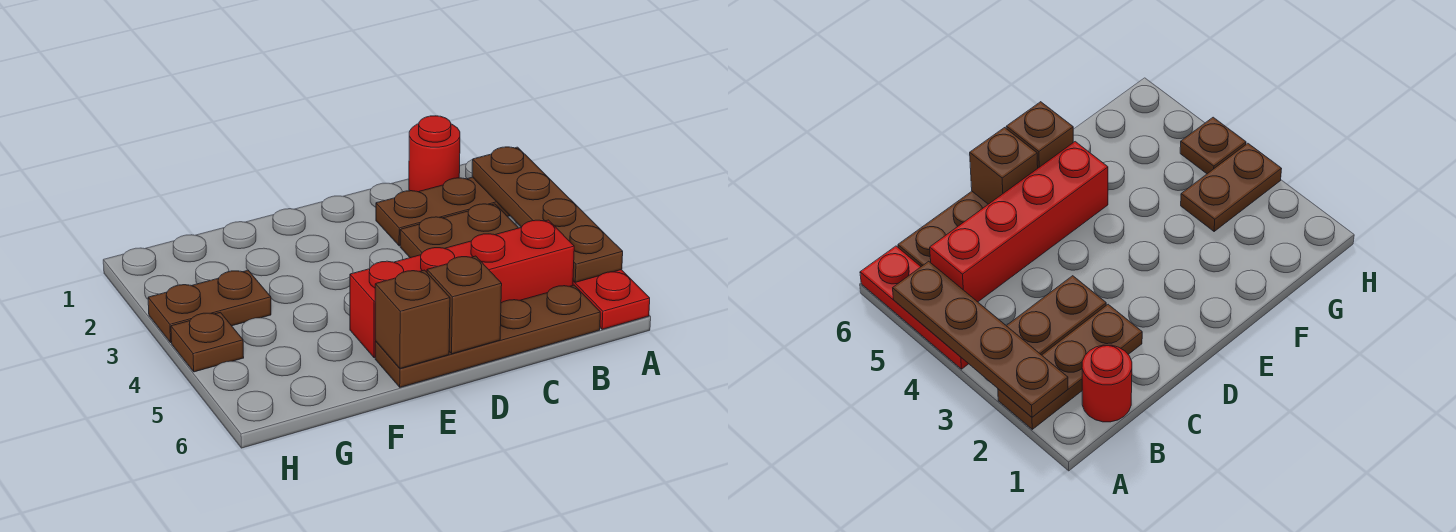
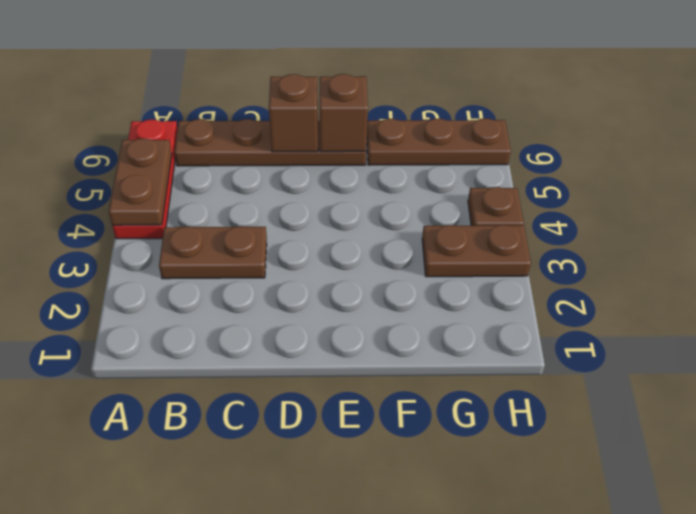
brown 1x3 plate [376,177,510,246] -> brown 1x3 plate moved to [367,118,511,165]
brown 1x4 plate [472,147,623,282] -> brown 1x2 plate [109,139,172,226]
red 1x1 round brick [409,116,460,192] -> none
red 1x4 brick [350,220,574,358] -> none

